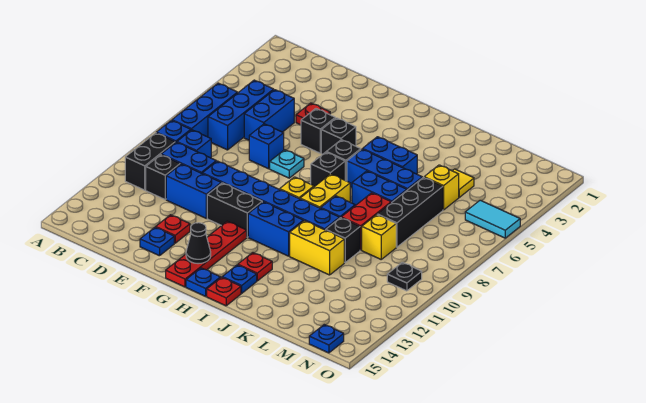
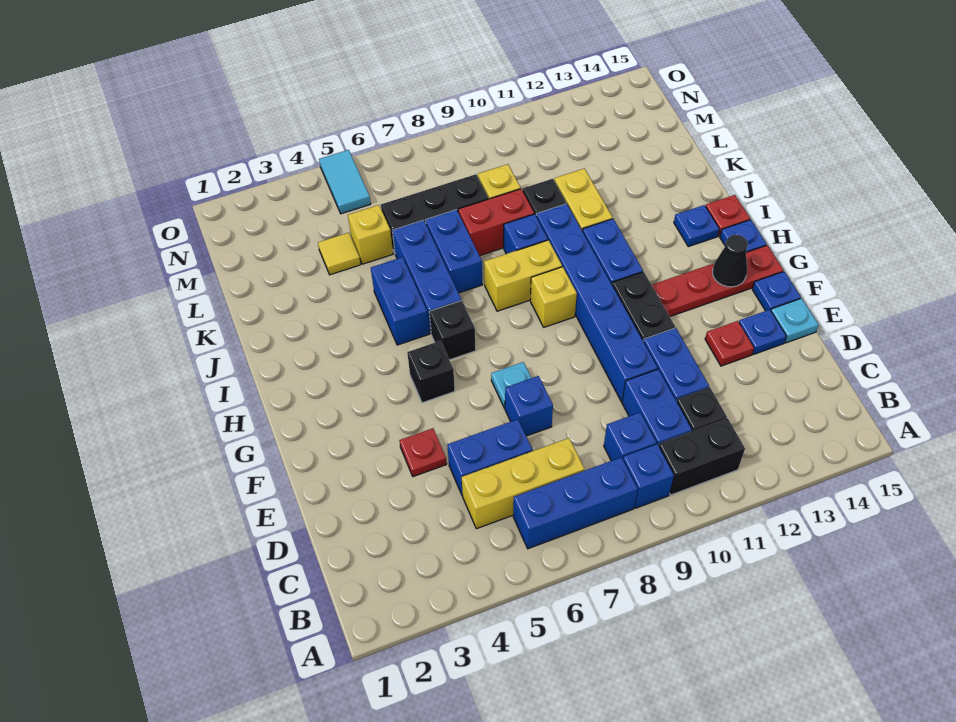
blue 1x3 brick [208,80,274,150] -> yellow 1x3 brick [462,438,585,529]
none -> cyan 1x1 plate [771,298,819,343]
black 1x1 brick [301,109,335,153] -> none
black 1x1 brick [311,152,345,187] -> none
red 1x1 plate [238,253,272,281] -> none
black 1x1 plate [387,262,422,291] -> none
blue 1x1 plate [309,325,344,353] -> blue 1x1 plate moved to [752,272,801,311]

